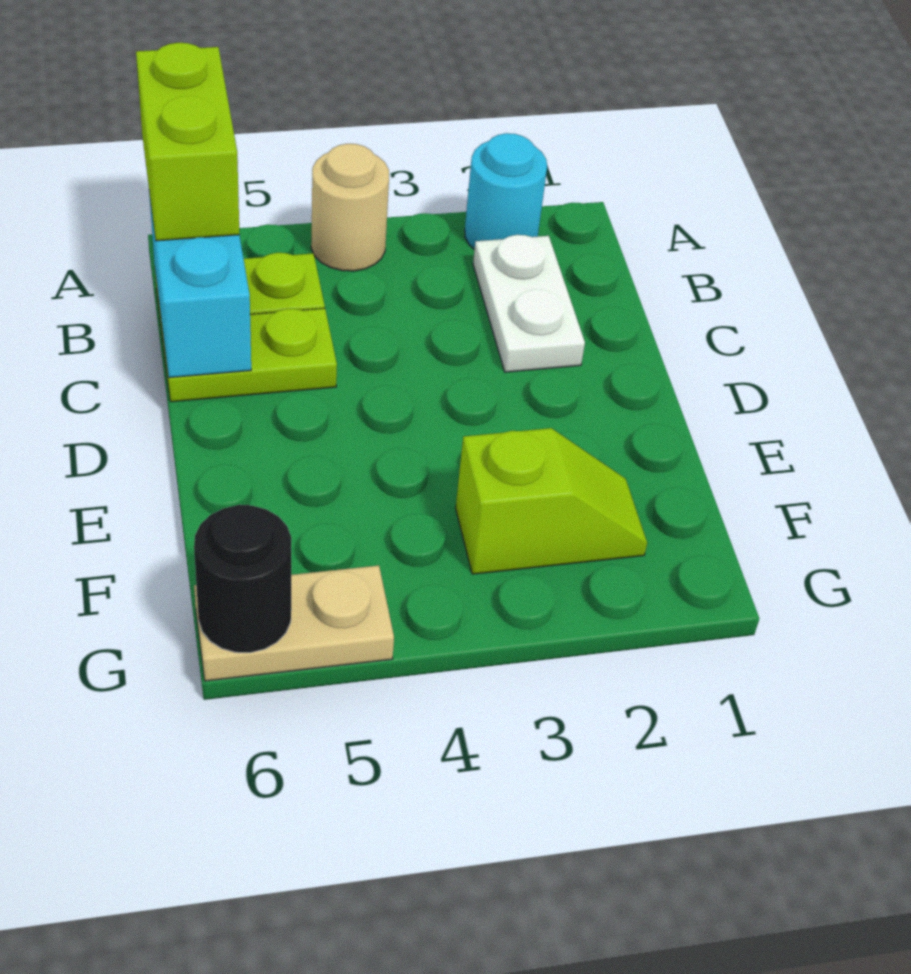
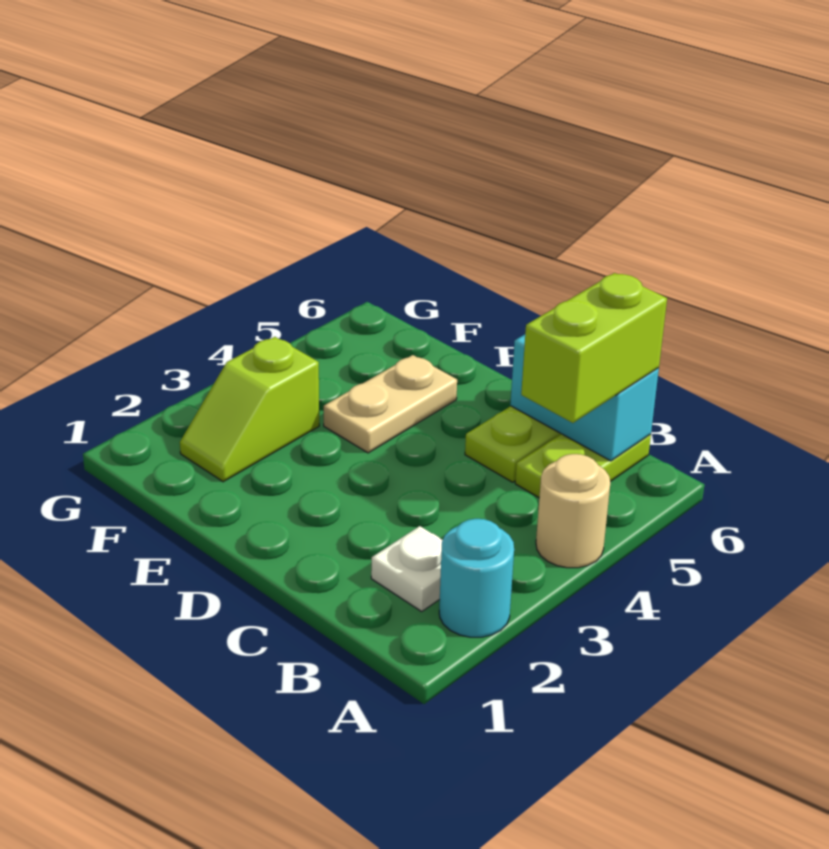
lime 1x2 brick [136,43,240,241] -> lime 1x2 brick turned to [521,273,667,423]
white 1x2 plate [473,235,585,372] -> white 1x1 plate [371,526,443,611]
tan 1x2 plate [194,565,394,681] -> tan 1x2 plate moved to [324,355,457,453]
black 1x1 round brick [194,505,291,653] -> none

